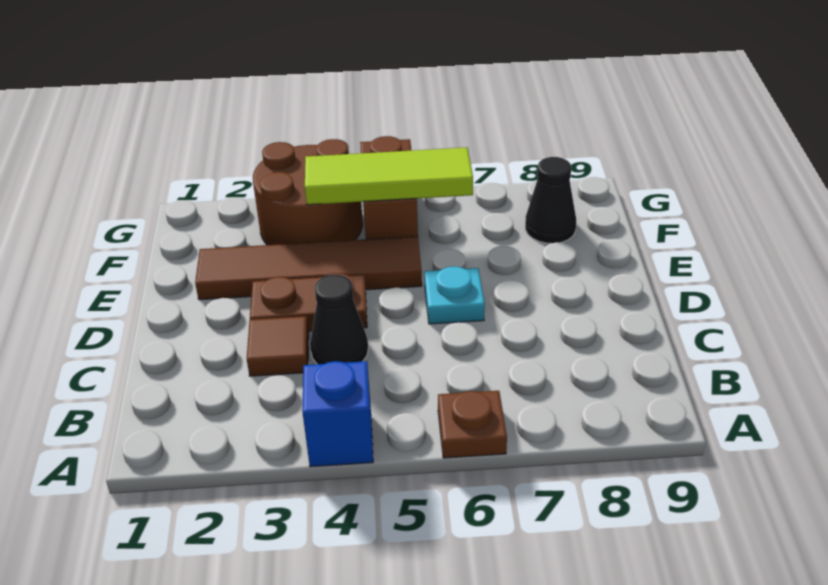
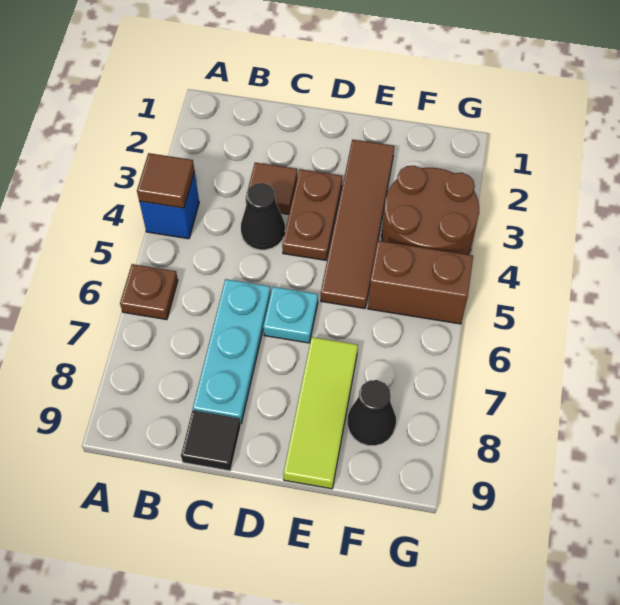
none -> brown 1x1 tile [137,153,195,208]
none -> cyan 1x3 plate [193,279,271,423]
none -> black 1x1 tile [181,410,241,471]
lime 1x3 tile [305,147,473,205] -> lime 1x3 tile moved to [283,337,358,489]

